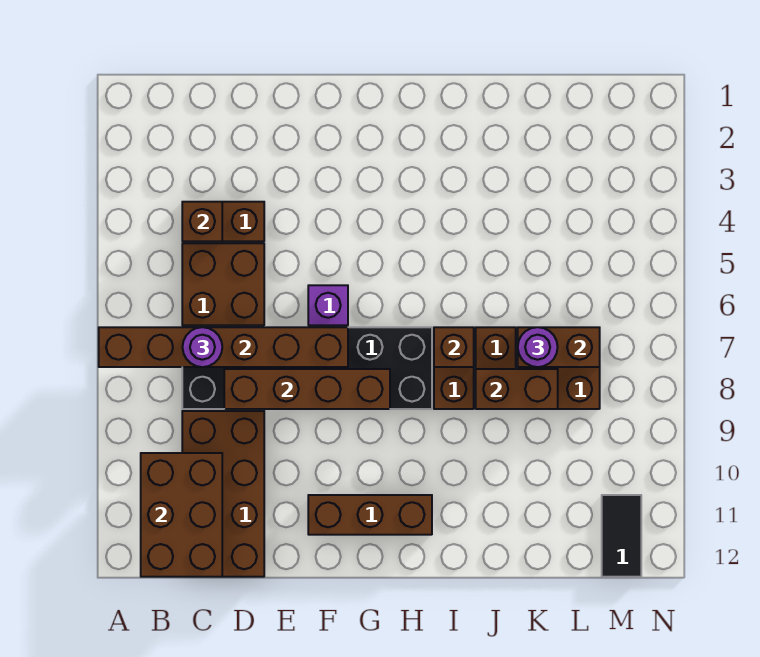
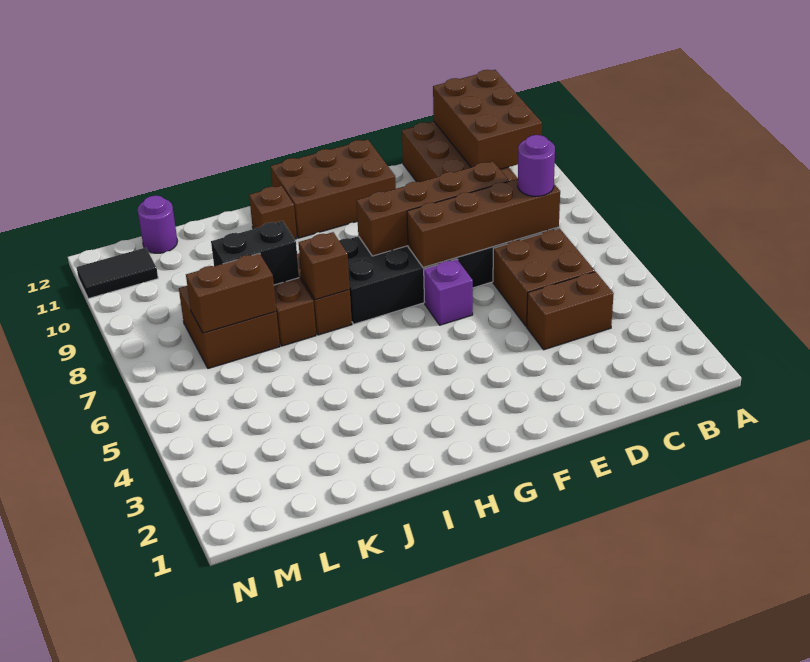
brown 1x6 brick [99,327,348,367] -> brown 1x4 brick [407,179,560,268]
brown 1x1 brick [182,202,222,241] -> brown 1x1 brick moved to [249,186,297,239]
brown 1x3 brick [308,495,432,535] -> brown 2x3 brick [271,139,396,238]
brown 1x2 brick [476,369,558,409] -> black 1x2 brick [211,221,299,285]
purple 1x1 round brick [518,327,558,367] -> purple 1x1 round brick moved to [138,195,177,253]
black 1x2 tile [602,495,641,577] -> black 1x2 tile turned to [76,248,158,299]

